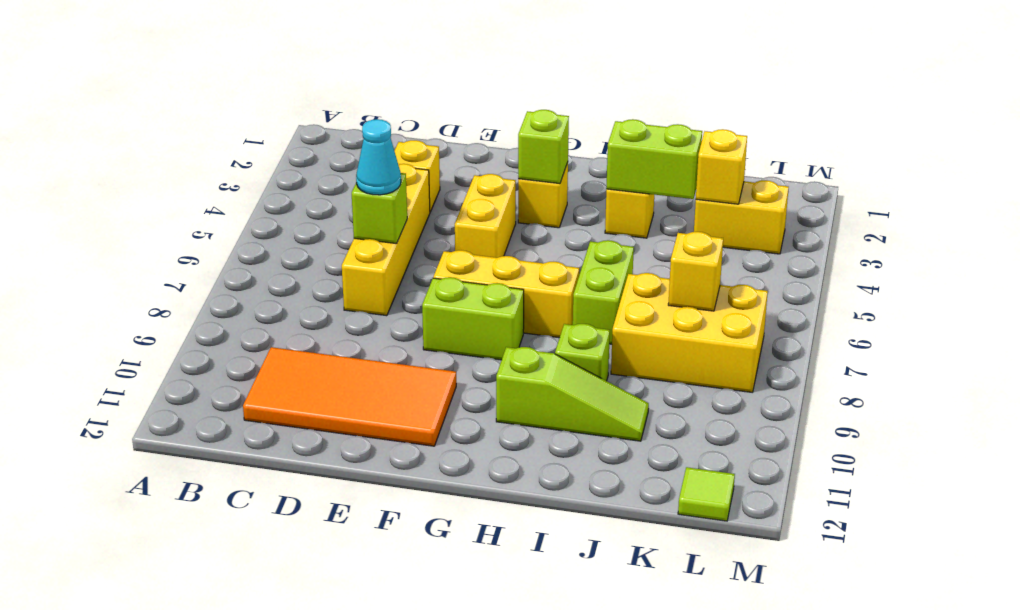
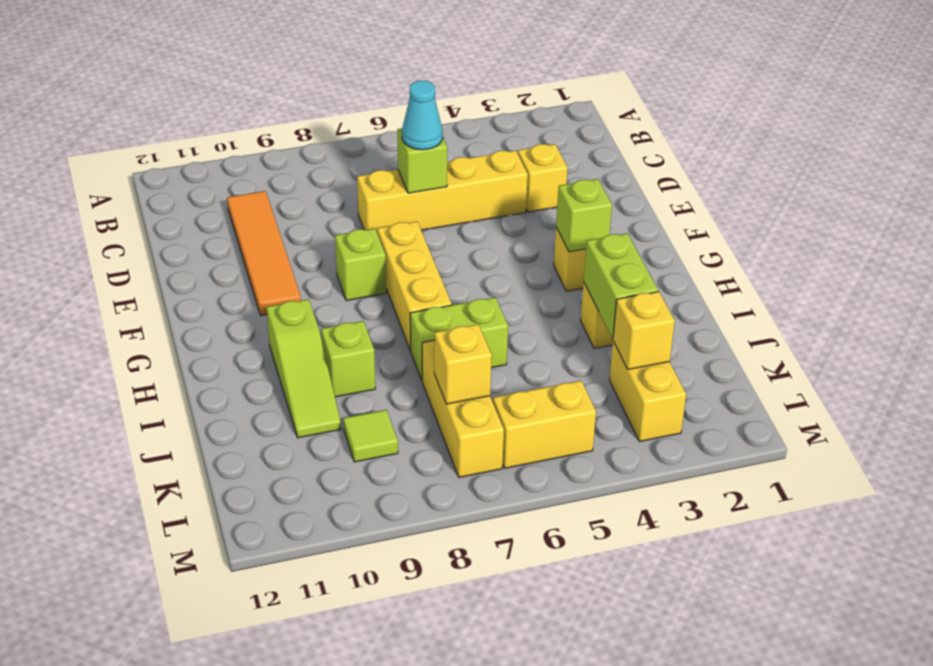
orange 2x4 tile [243,347,456,446] -> orange 1x4 tile [227,191,301,316]
yellow 1x2 brick [455,174,516,258] -> yellow 1x2 brick moved to [493,381,596,468]
lime 1x2 brick [422,277,524,360] -> lime 1x1 brick [335,229,386,301]
yellow 2x3 brick [611,273,768,392] -> yellow 1x3 brick [422,340,504,477]
lime 1x1 tile [678,467,735,521] -> lime 1x1 tile moved to [343,410,398,462]

